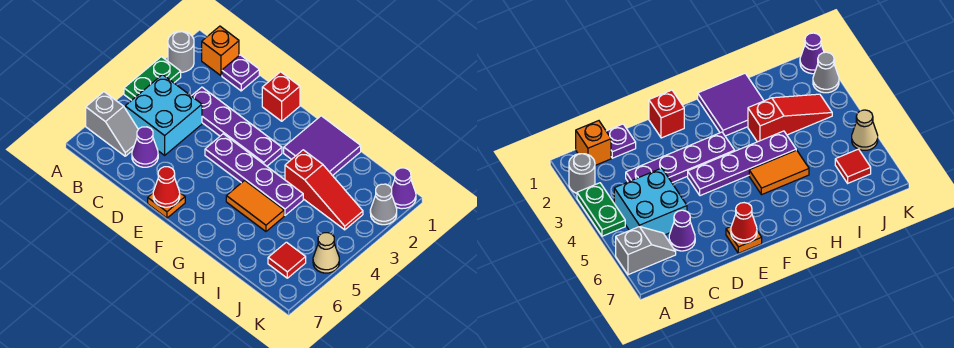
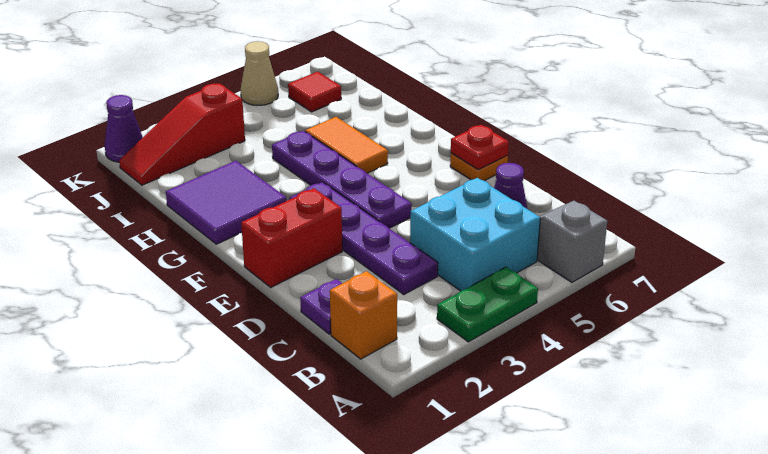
grey 1x1 round brick [168,31,194,72] -> none
red 1x1 brick [262,72,300,121] -> red 1x2 brick [241,189,342,287]
red 1x1 cone [153,167,180,207] -> red 1x1 plate [451,125,509,170]
red 1x3 slope [285,150,363,230] -> red 1x3 slope turned to [119,83,245,185]
grey 1x1 cone [370,184,397,225] -> none

